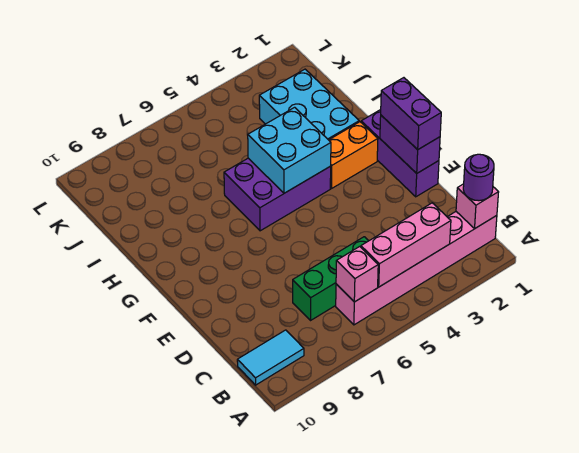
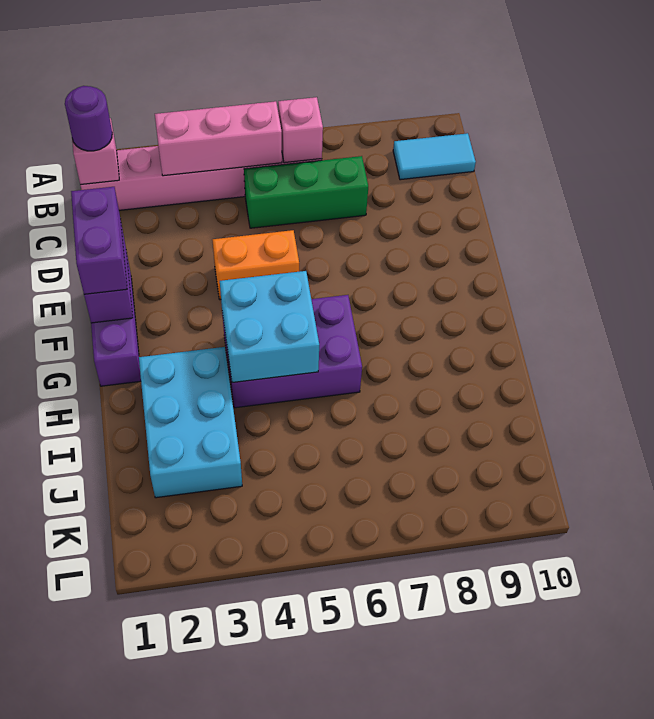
orange 1x2 brick [329,122,378,189] -> orange 1x2 brick moved to [213,230,299,300]

